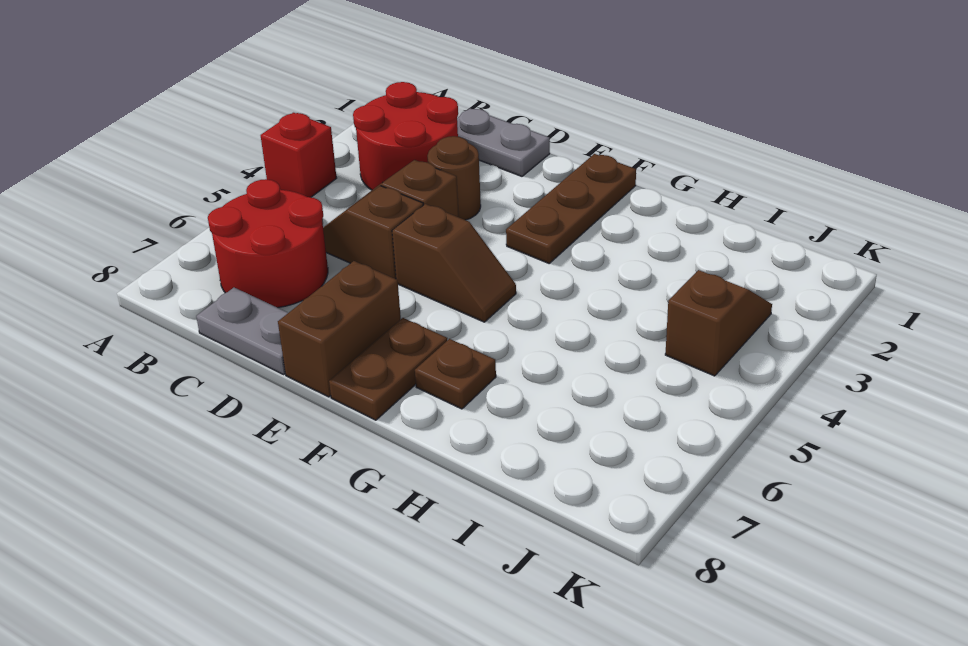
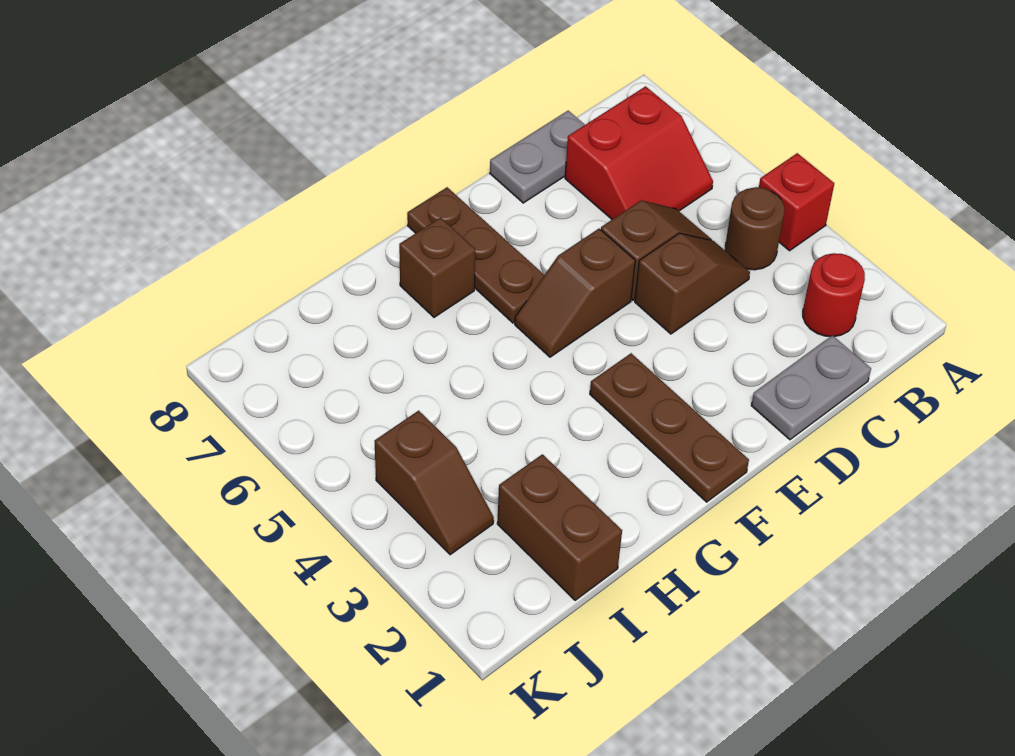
red 2x2 round brick [353,82,458,190] -> red 1x1 round brick [803,253,865,337]
red 2x2 round brick [208,179,328,308] -> red 2x2 slope [565,86,713,219]
brown 1x1 round brick [427,136,481,220] -> brown 1x1 round brick moved to [725,187,784,270]
brown 1x2 brick [278,261,401,397] -> brown 1x2 brick moved to [497,454,622,600]
brown 1x2 plate [329,318,447,420] -> brown 1x3 plate [407,187,544,323]
brown 1x1 plate [415,339,496,409] -> brown 1x1 brick [399,218,475,317]

